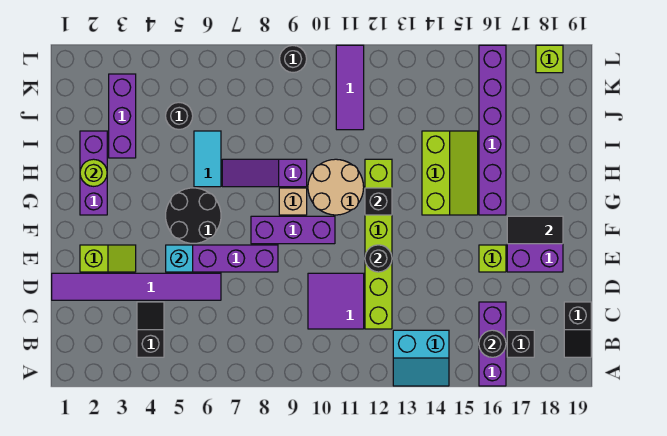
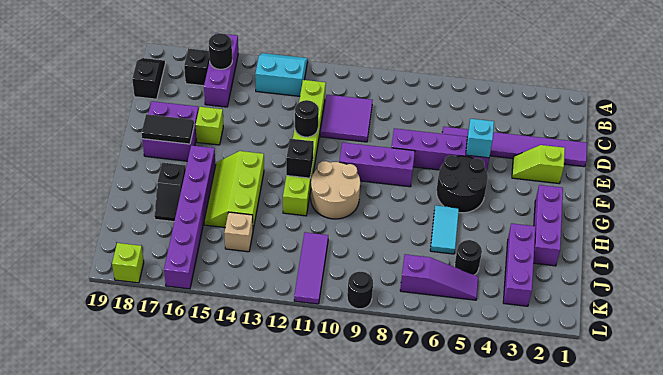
black 1x2 slope [137,302,164,357] -> black 1x2 slope moved to [154,163,186,222]
tan 1x1 brick [279,188,307,215] -> tan 1x1 brick moved to [224,212,253,252]
lime 1x1 round brick [80,159,107,186] -> none
purple 1x3 slope [222,159,307,187] -> purple 1x3 slope moved to [400,254,478,300]

